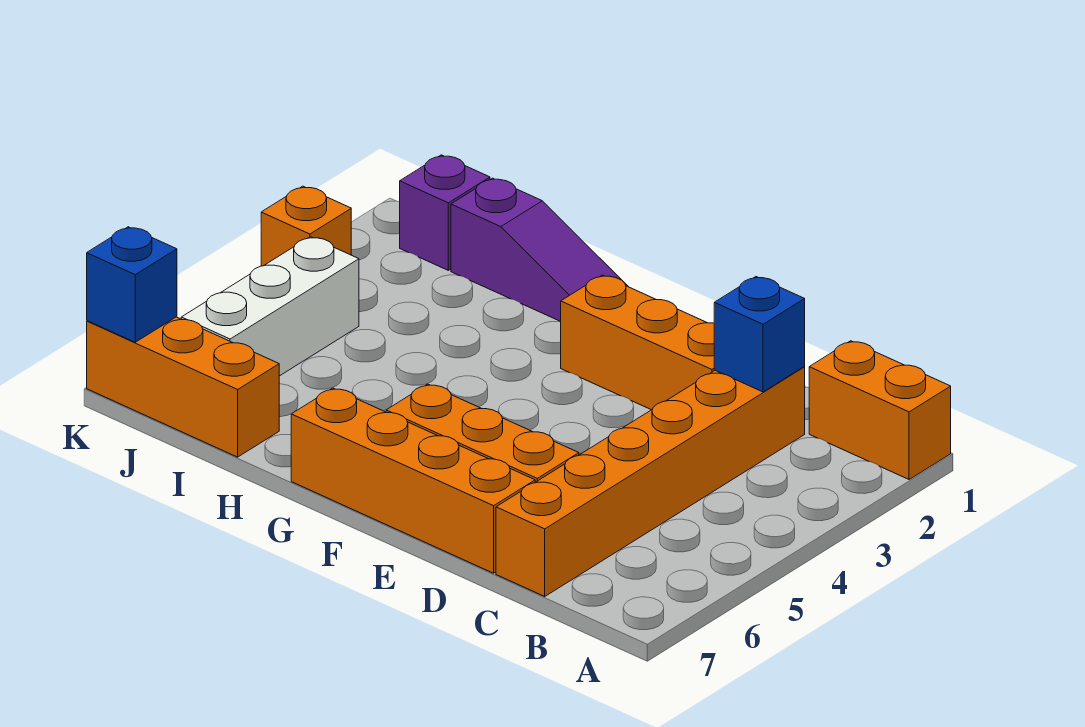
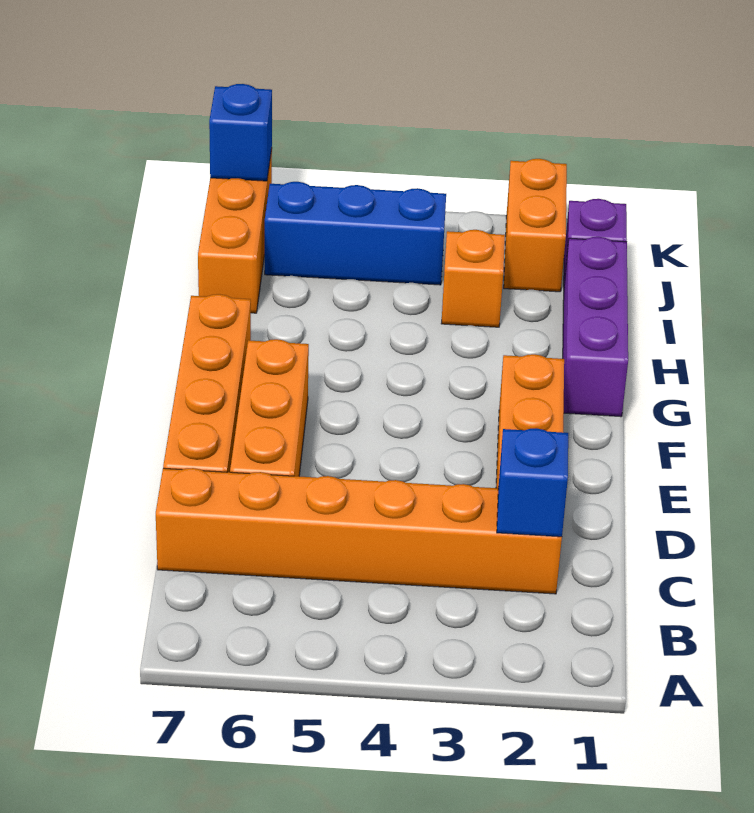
orange 1x2 brick [809,341,951,479] -> orange 1x2 brick moved to [504,159,567,292]
purple 1x3 slope [451,178,627,321] -> purple 1x3 brick [563,237,628,417]
white 1x3 brick [181,237,359,376] -> blue 1x3 brick [265,182,446,285]
orange 1x1 brick [261,186,351,266] -> orange 1x1 brick moved to [441,230,505,327]

